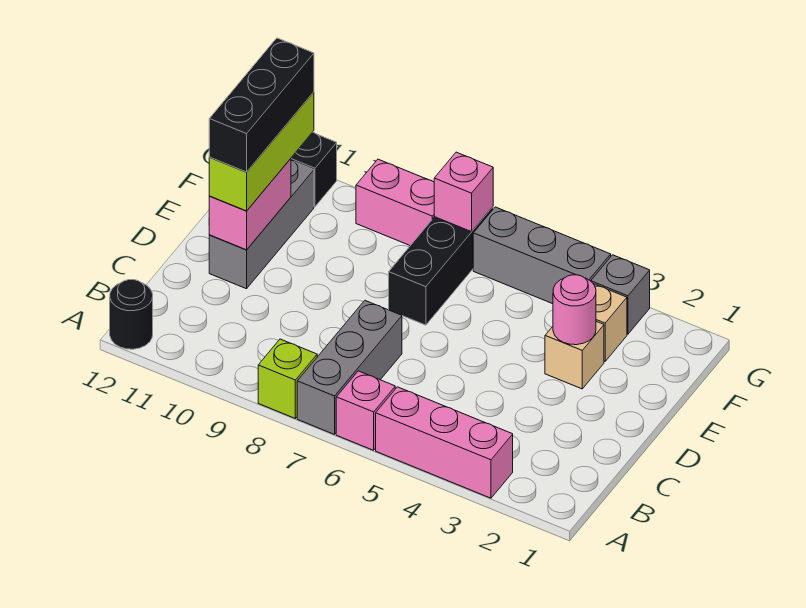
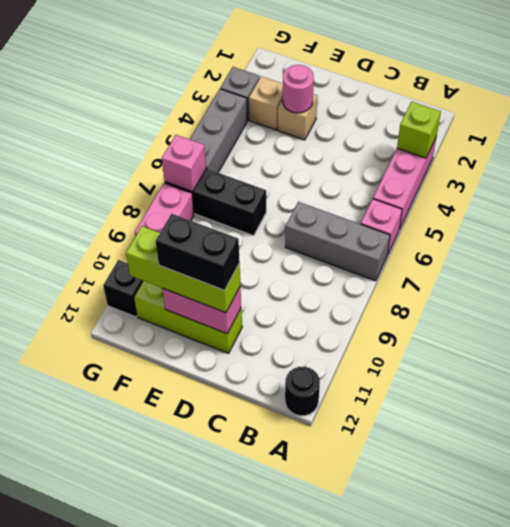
lime 1x1 brick [258,339,317,418] -> lime 1x1 brick moved to [397,102,441,158]
grey 1x3 brick [209,160,314,289] -> lime 1x3 brick [134,281,242,353]
black 1x3 brick [209,38,314,172] -> black 1x2 brick [156,214,240,290]

